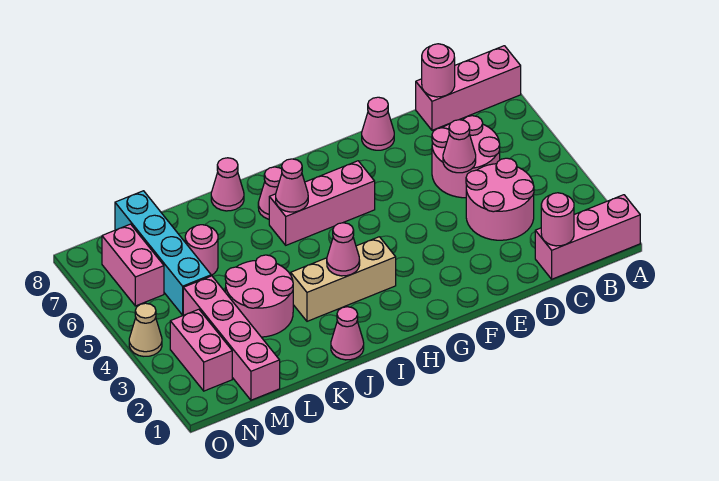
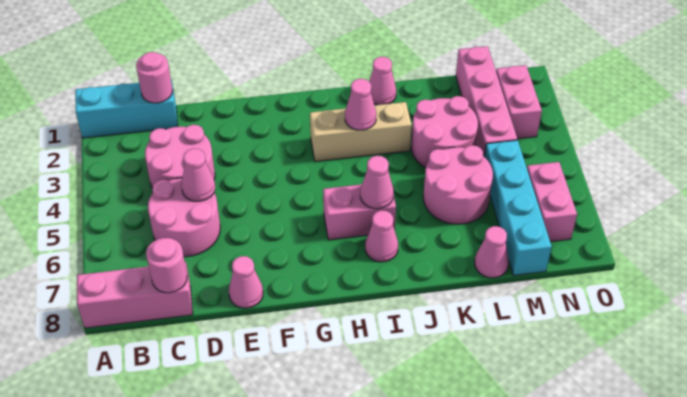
pink 1x3 brick [535,195,640,279] -> cyan 1x3 brick [75,79,178,138]
pink 1x3 brick [269,161,375,245] -> pink 1x2 brick [323,184,396,240]
pink 1x1 cone [211,158,244,211] -> pink 1x1 cone moved to [475,226,509,278]
pink 1x1 round brick [185,225,218,275] -> pink 2x2 round brick [423,145,493,224]
tan 1x1 cone [129,303,162,356] -> none

